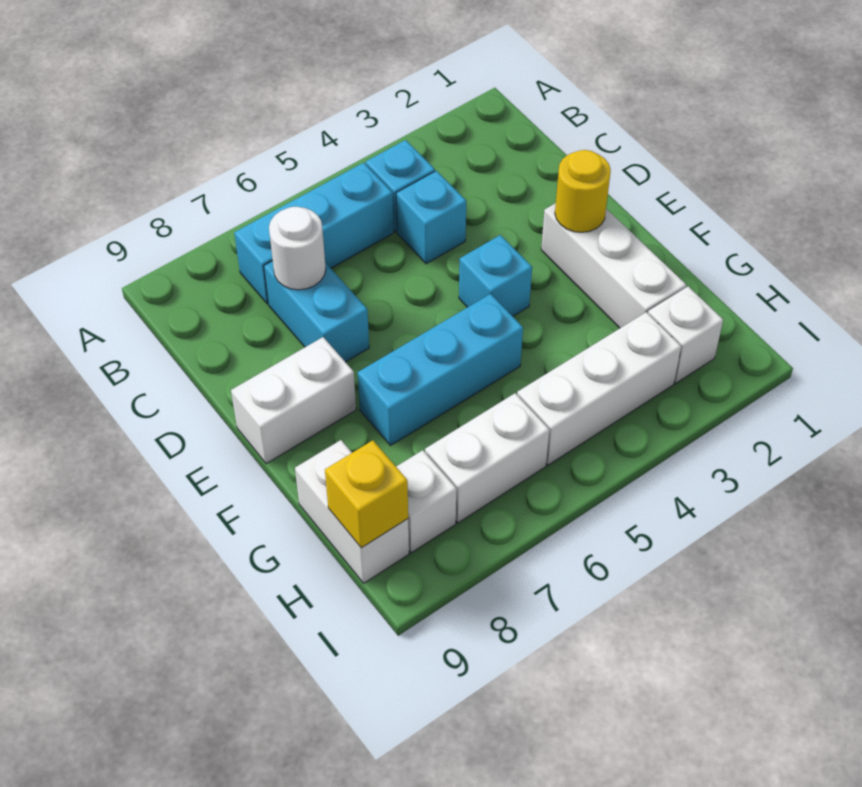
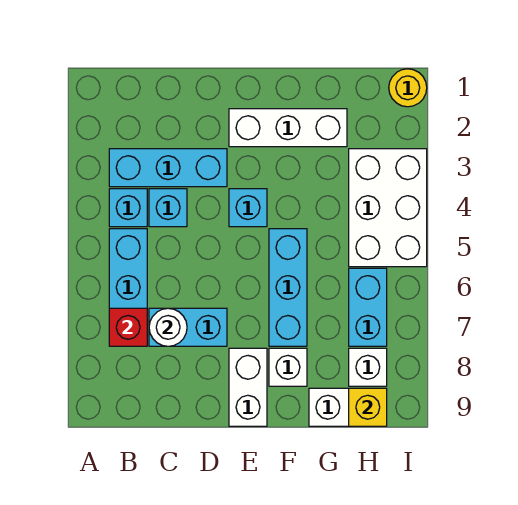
none -> cyan 1x3 brick [109,149,227,187]
none -> red 1x1 brick [109,308,147,346]
yellow 1x1 round brick [555,150,611,232] -> yellow 1x1 round brick moved to [389,69,427,107]
white 1x1 brick [648,286,723,383] -> white 1x1 brick moved to [269,348,307,386]
white 1x3 brick [517,312,681,465] -> white 2x3 brick [349,149,427,267]
white 1x2 brick [425,393,549,523] -> cyan 1x2 brick [349,268,387,346]

